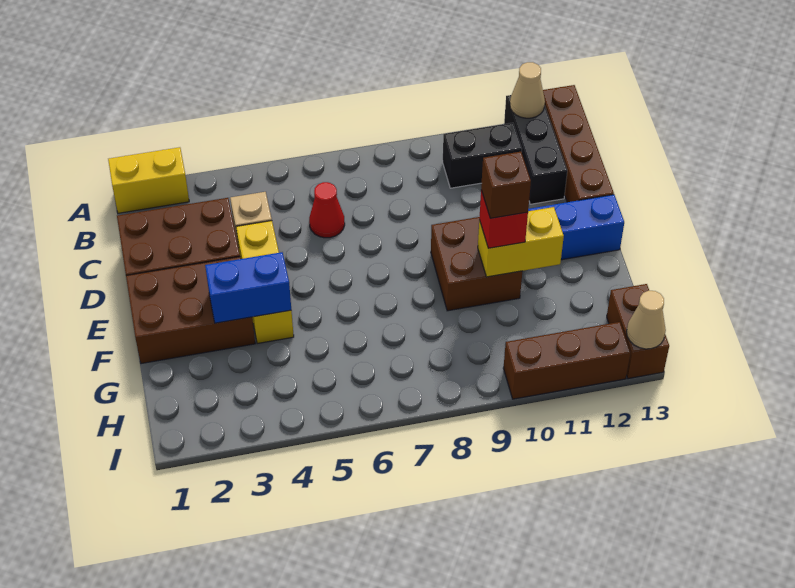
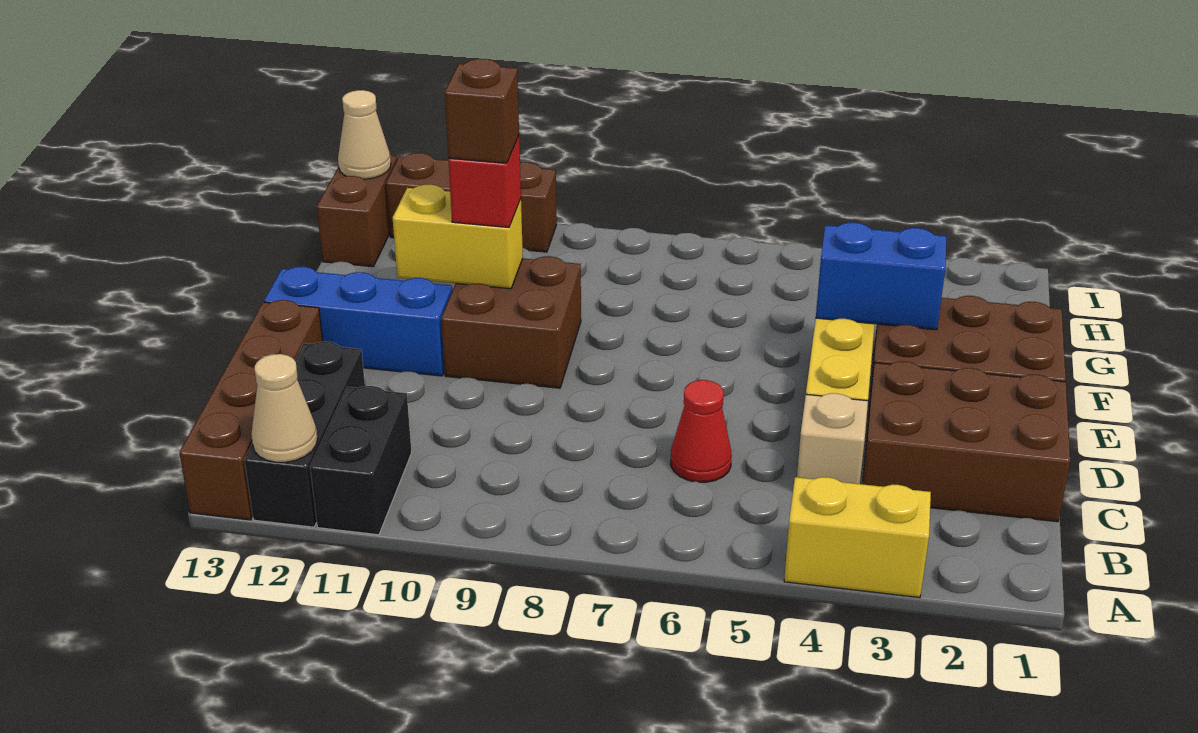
yellow 1x2 brick [108,147,189,213] -> yellow 1x2 brick moved to [784,477,931,598]
black 1x2 brick [443,123,522,188] -> black 1x2 brick turned to [310,386,412,535]

